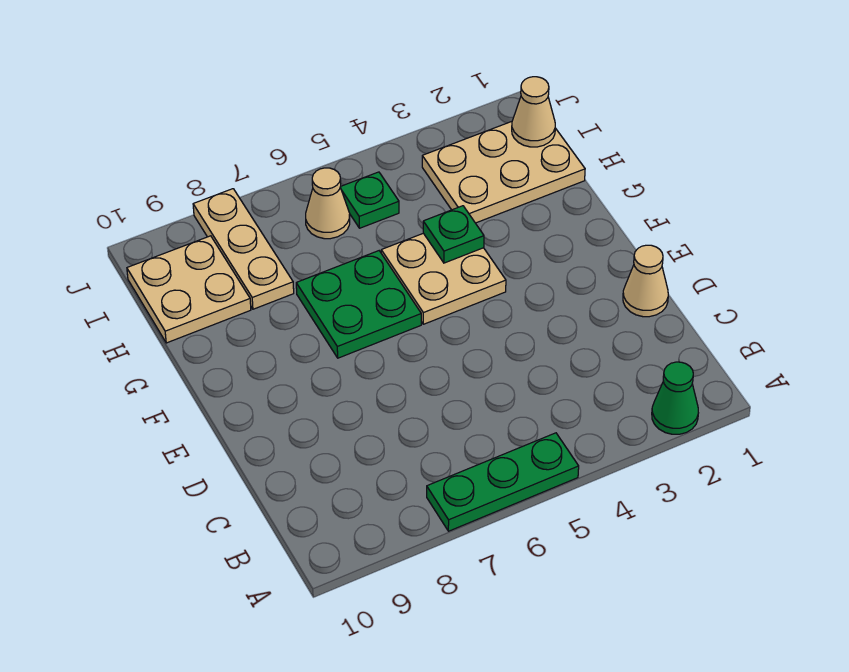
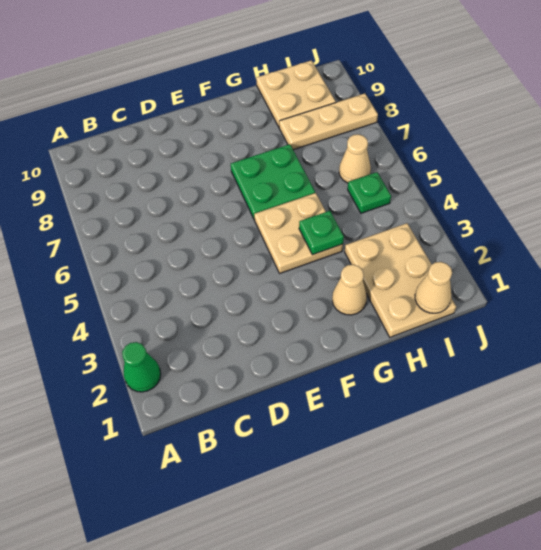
green 1x3 plate [427,433,579,531] -> none
tan 1x1 cone [623,245,668,317] -> tan 1x1 cone moved to [332,265,367,315]

